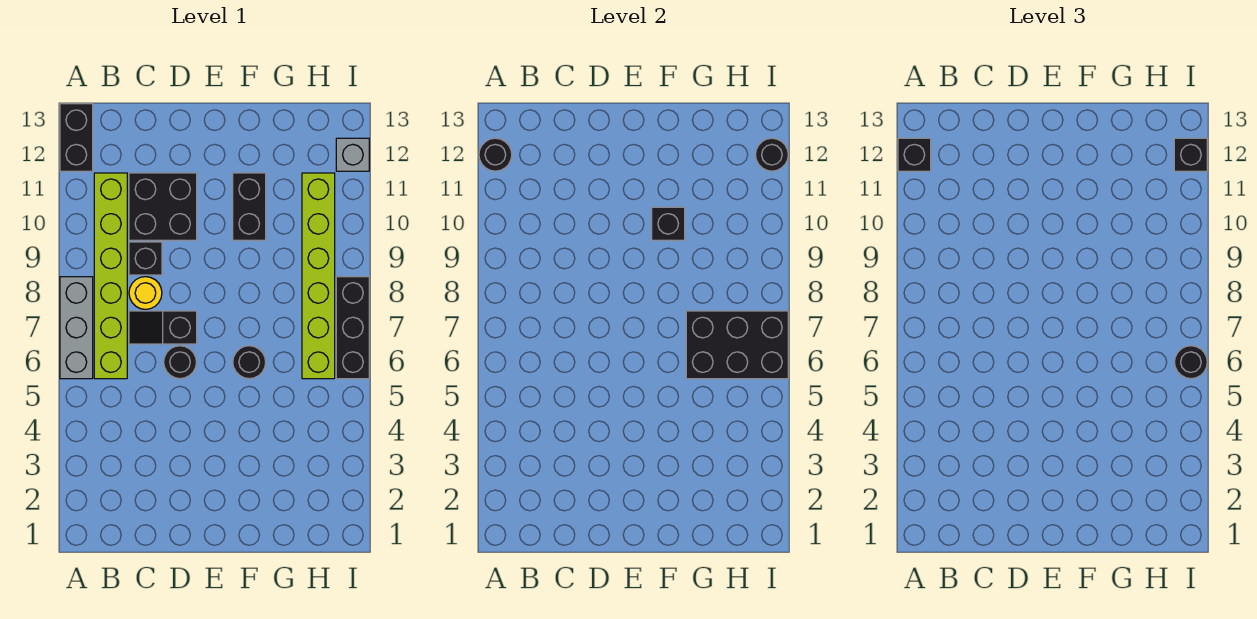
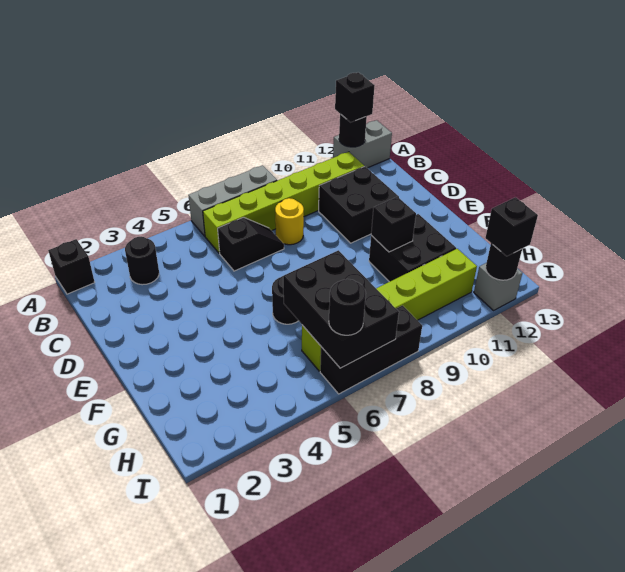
black 1x2 brick [60,104,93,171] -> grey 1x2 brick [333,120,392,168]
black 1x2 slope [129,311,197,344] -> black 1x2 slope turned to [218,217,284,271]
black 1x1 brick [129,242,162,275] -> black 1x1 brick moved to [48,239,95,294]
black 1x1 round brick [164,346,196,379] -> black 1x1 round brick moved to [125,237,159,285]
black 1x2 brick [233,173,266,240] -> black 2x2 brick [369,214,456,282]

